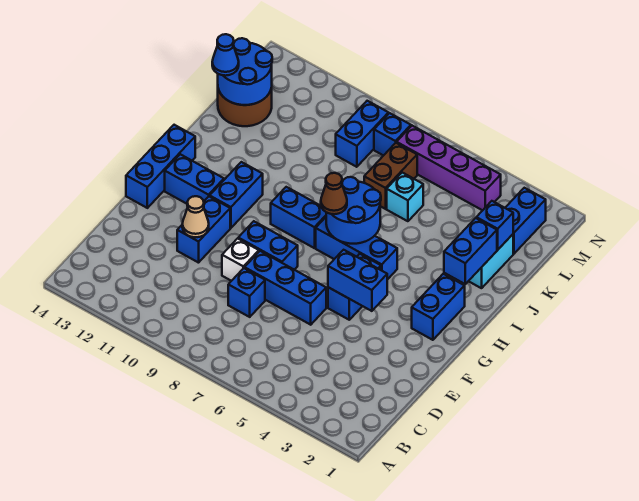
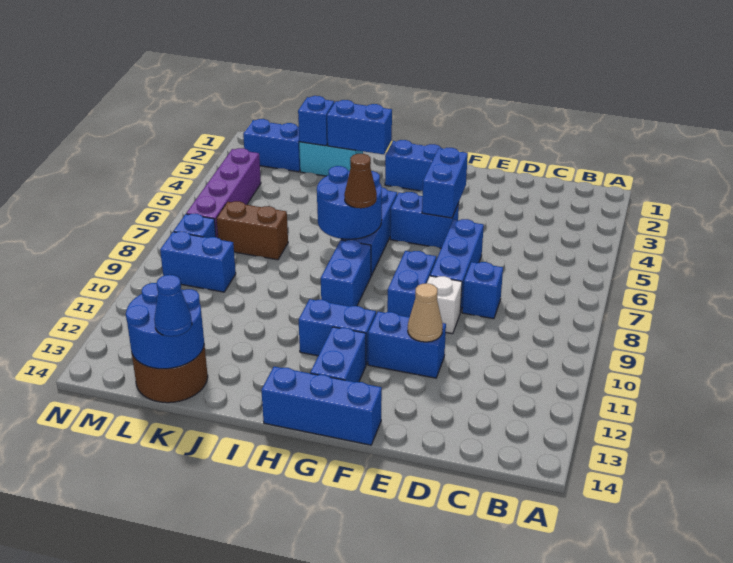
cyan 1x1 brick [387,173,423,221] -> none

